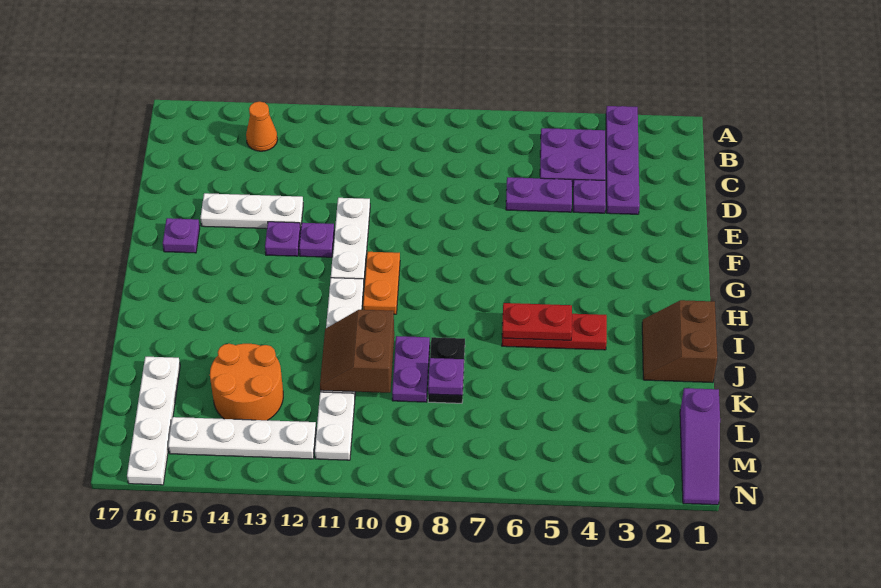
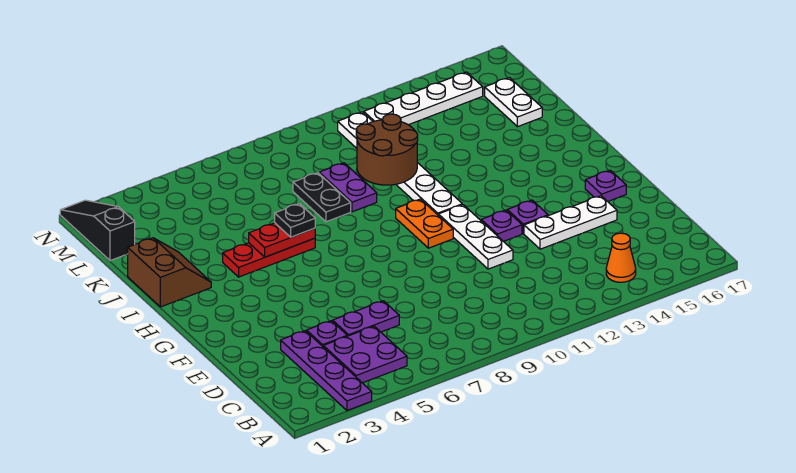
none -> black 1x1 plate [275,204,315,237]
brown 2x2 slope [320,310,394,393] -> brown 2x2 round brick [356,114,418,185]
purple 1x1 plate [428,358,464,395] -> none
orange 2x2 round brick [210,344,283,420] -> none
white 1x4 plate [127,357,180,485] -> white 1x2 plate [485,78,542,127]
purple 1x3 slope [680,388,720,505] -> black 1x3 slope [60,200,135,261]

